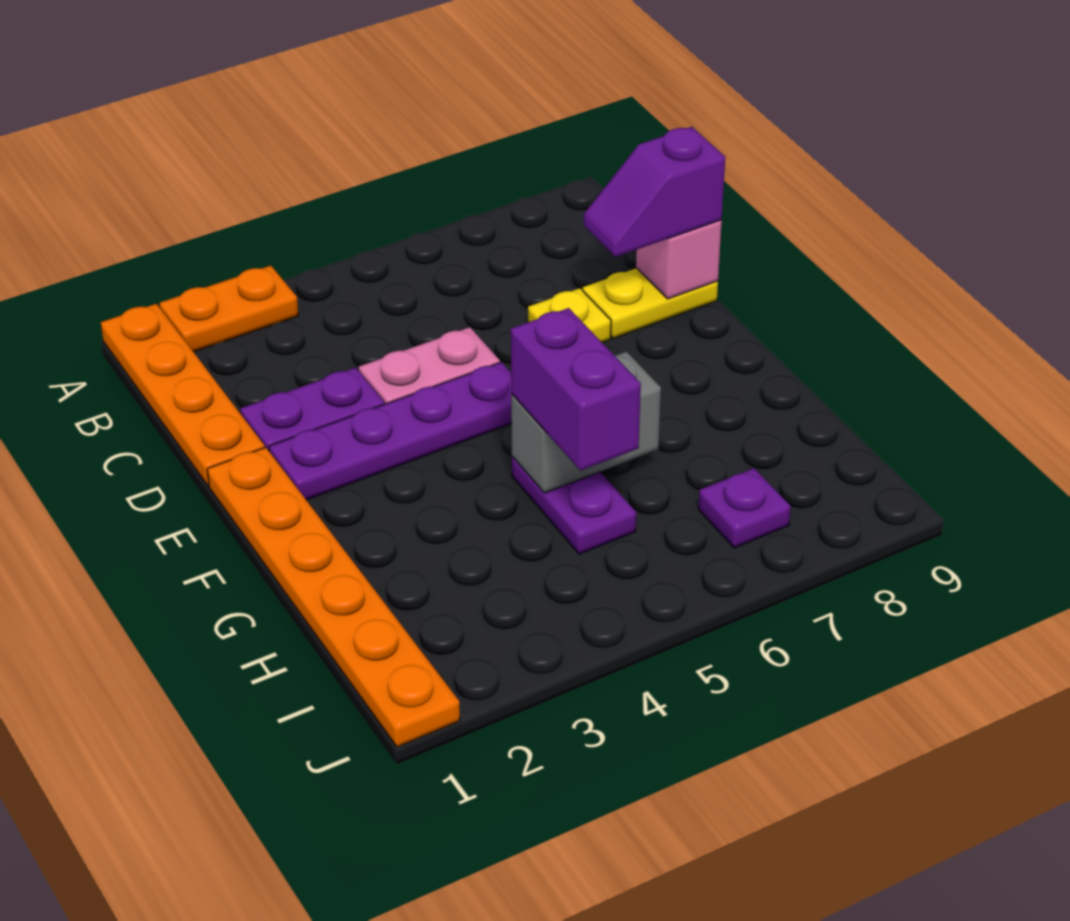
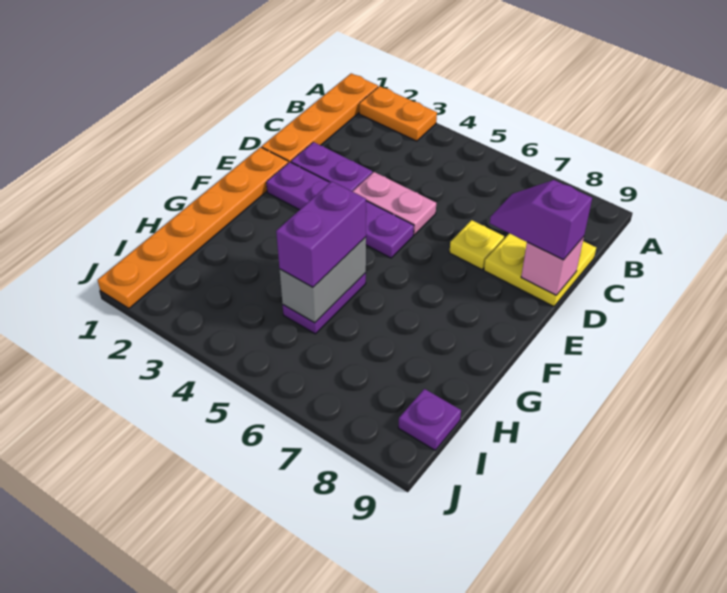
yellow 1x2 plate [582,268,718,338] -> yellow 2x2 plate [484,233,596,306]
grey 1x2 brick [511,352,661,493] -> grey 1x2 brick turned to [280,237,366,323]
purple 1x1 plate [698,468,791,548] -> purple 1x1 plate moved to [398,389,461,450]

